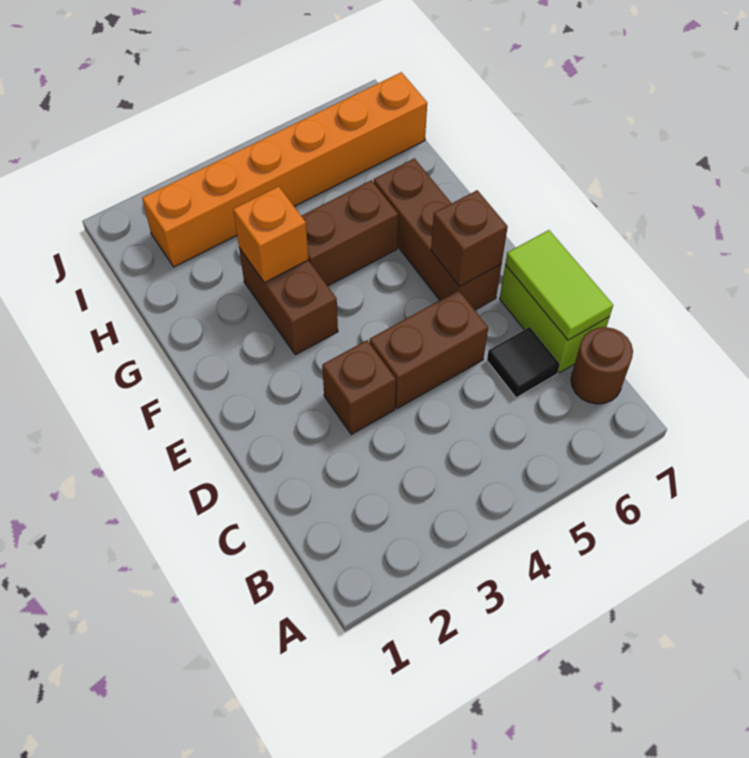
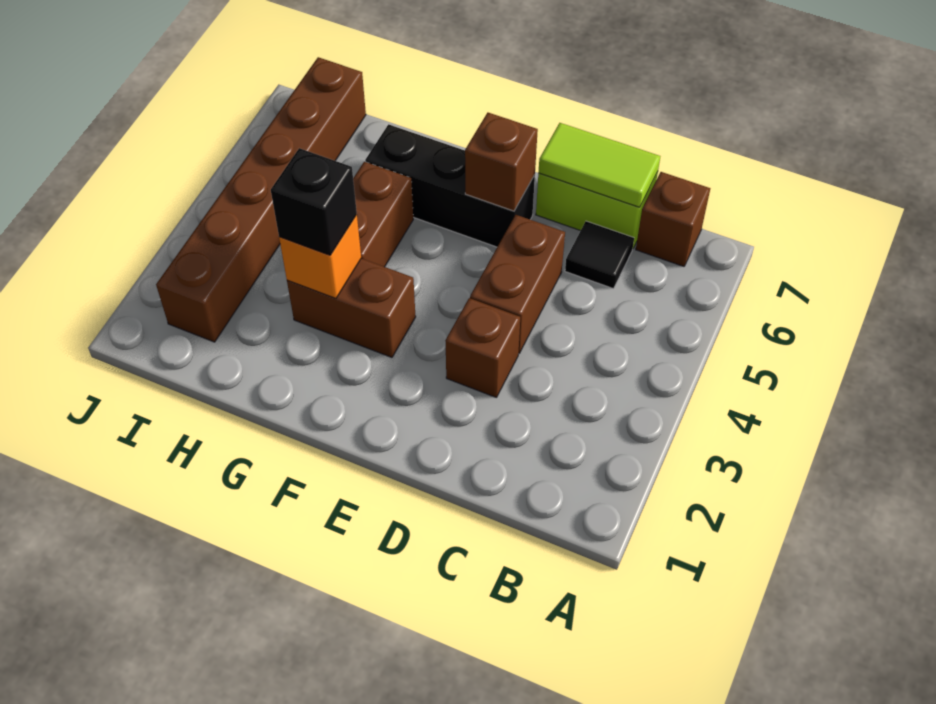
brown 1x1 round brick [571,327,633,404] -> brown 1x1 brick [636,172,710,266]
brown 1x3 brick [374,158,502,310] -> black 1x3 brick [365,124,535,247]
none -> black 1x1 brick [271,148,357,255]
orange 1x6 brick [142,72,427,267] -> brown 1x6 brick [156,57,366,342]

